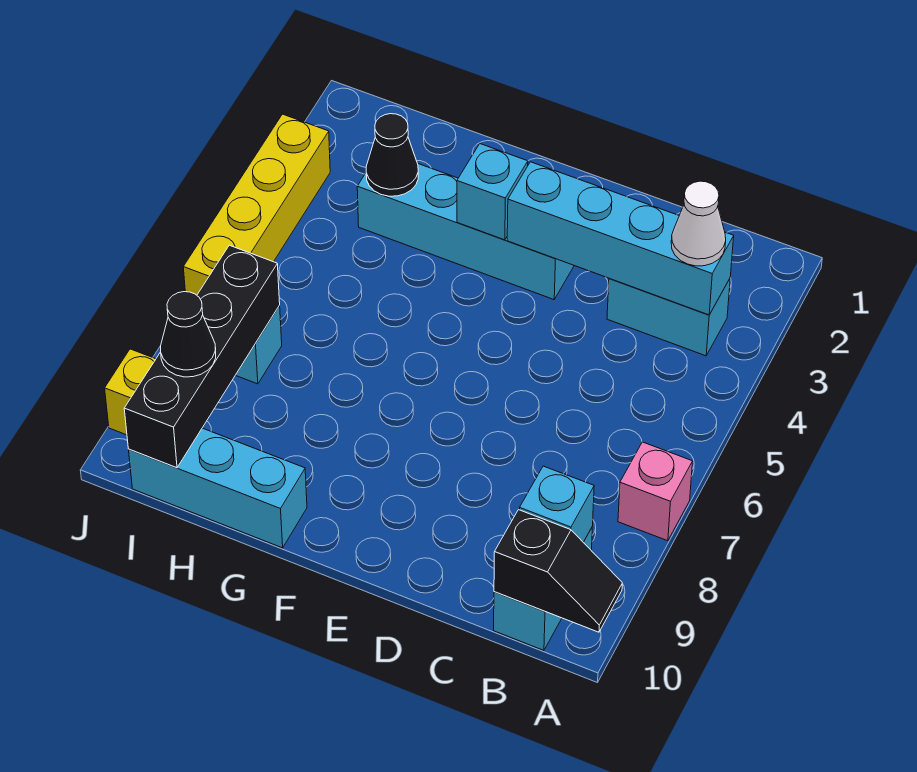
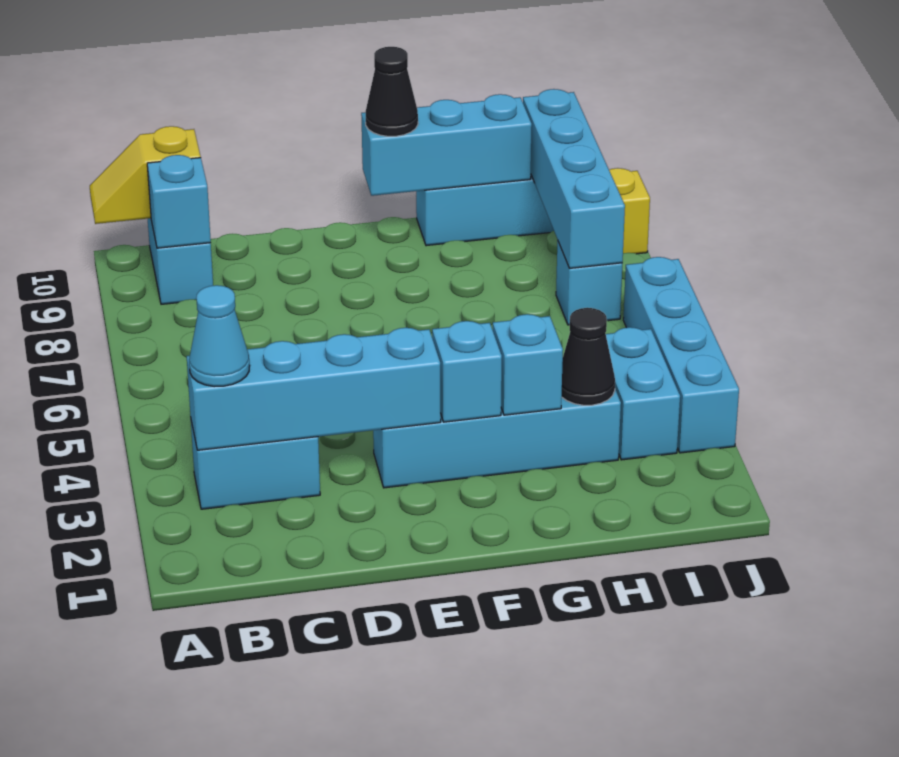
pink 1x1 brick [618,442,693,541] -> none
black 1x2 slope [494,510,622,632] -> yellow 1x2 slope [90,126,201,224]
white 1x1 cone [671,181,726,266] -> cyan 1x1 cone [189,285,250,387]
none -> cyan 1x3 brick [361,94,532,196]
none -> cyan 1x1 brick [493,314,563,415]
none -> cyan 1x2 brick [606,327,680,460]
black 1x4 brick [124,245,280,468] -> cyan 1x4 brick [523,89,625,268]
black 1x1 cone [161,292,216,377] -> black 1x1 cone moved to [366,47,418,136]
yellow 1x4 brick [183,114,330,295] -> cyan 1x4 brick [623,257,739,453]

